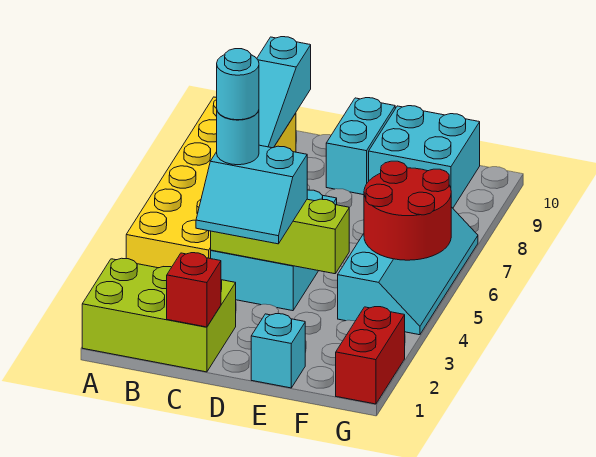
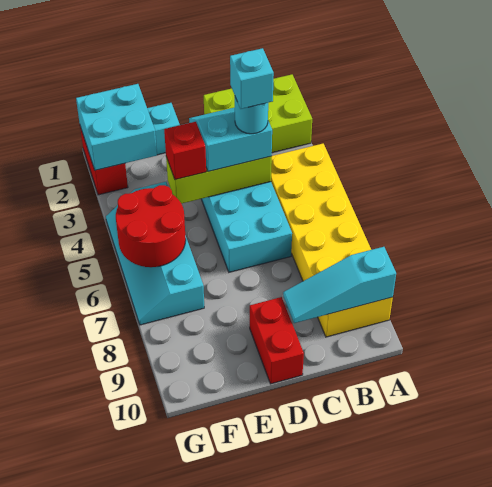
cyan 1x3 slope [257,37,311,148] -> cyan 1x3 slope turned to [283,247,396,323]
red 1x1 brick [167,253,221,327] -> red 1x1 brick moved to [164,122,206,180]
cyan 1x1 round brick [217,49,259,120] -> cyan 1x1 brick [230,48,274,109]
cyan 1x2 brick [326,98,395,195] -> red 1x2 brick [250,297,304,384]
cyan 2x2 brick [369,106,480,208] -> cyan 2x2 brick moved to [76,84,157,170]

